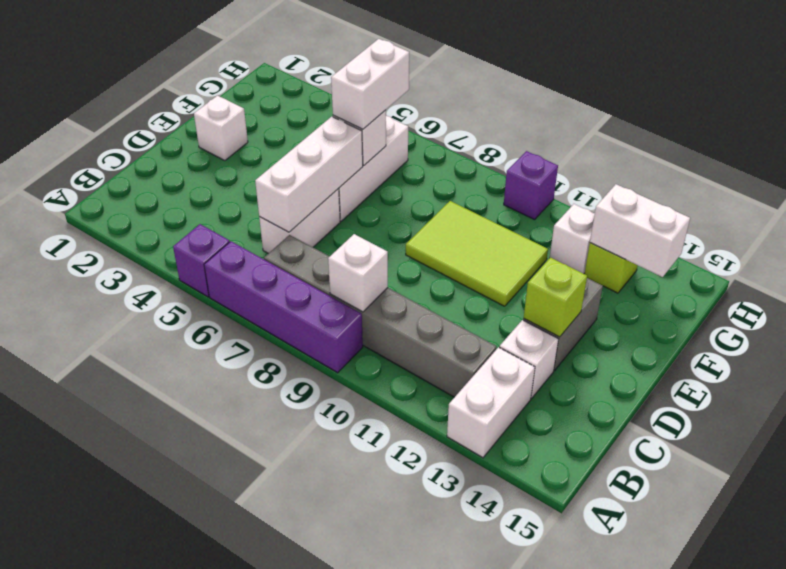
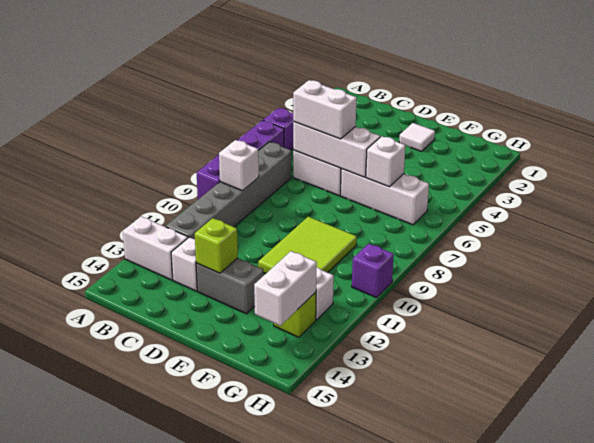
white 1x1 brick [194,96,248,161] -> white 1x1 tile [399,123,435,151]
white 1x2 brick [331,39,409,129] -> white 1x2 brick moved to [293,80,357,139]

